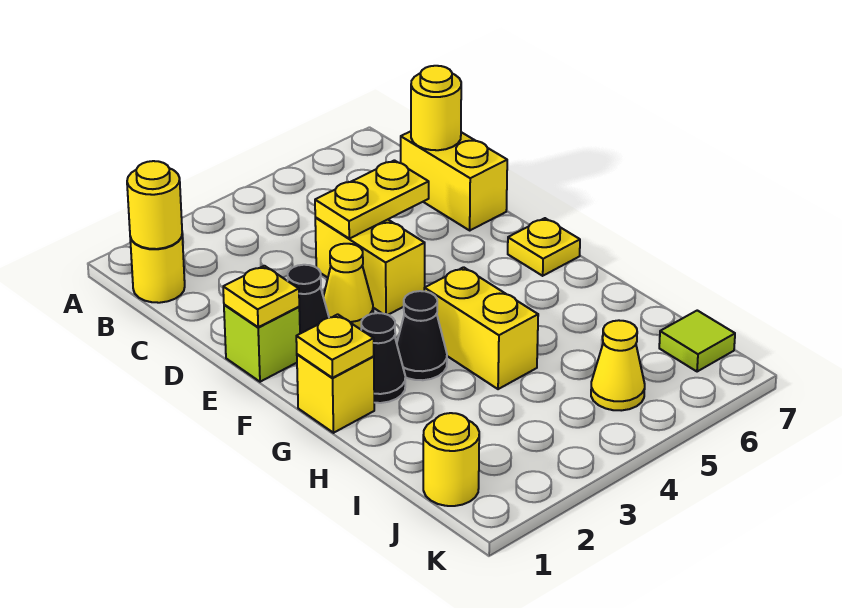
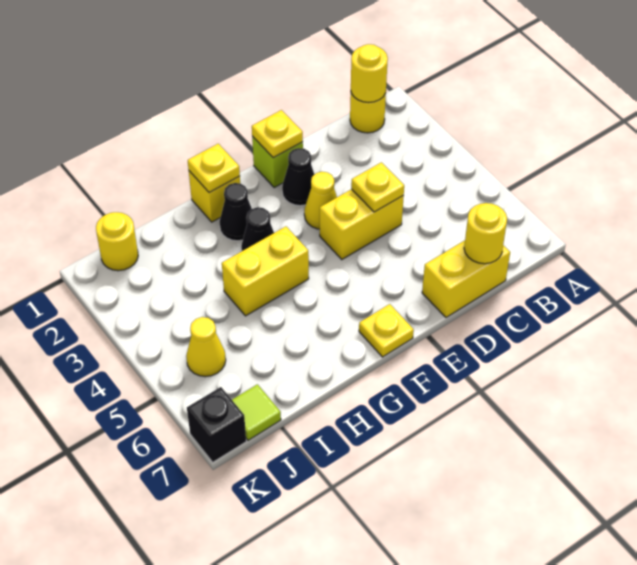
yellow 1x2 plate [315,160,429,239] -> yellow 1x1 plate [351,162,404,212]
none -> black 1x1 brick [187,387,246,462]

